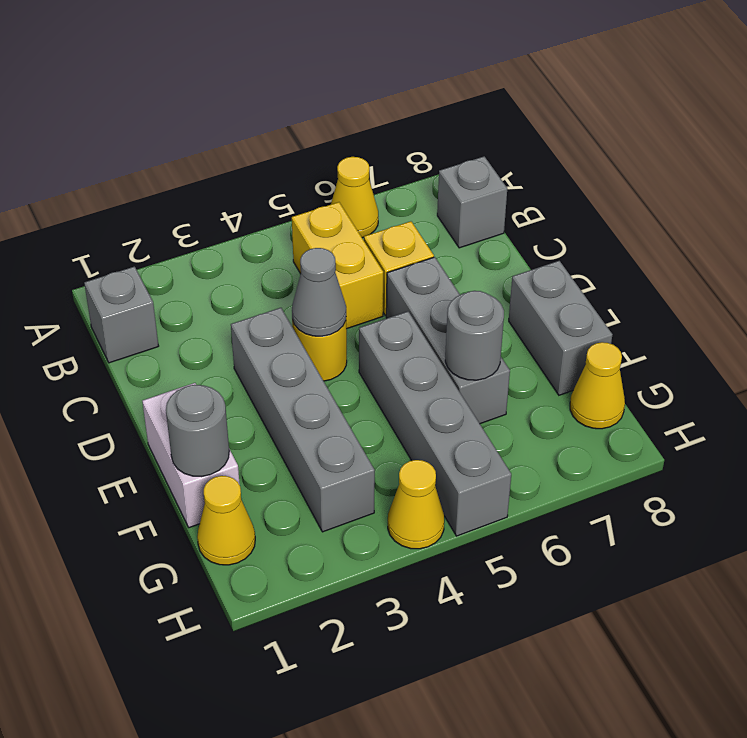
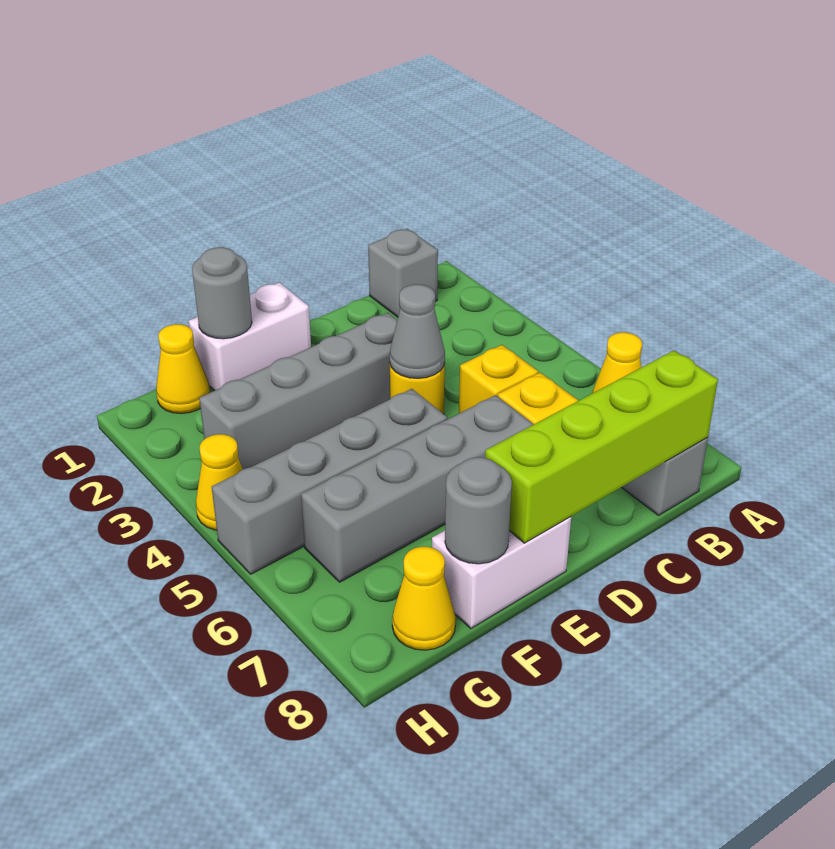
yellow 1x2 brick [292,202,383,329] -> yellow 1x1 brick [459,345,538,413]
none -> lime 1x4 brick [485,351,718,543]
grey 1x3 brick [386,257,510,424] -> grey 1x4 brick [301,395,533,582]
grey 1x2 brick [509,261,613,395] -> white 1x2 brick [432,517,571,628]
grey 1x1 round brick [445,291,504,380] -> grey 1x1 round brick moved to [445,457,512,564]

